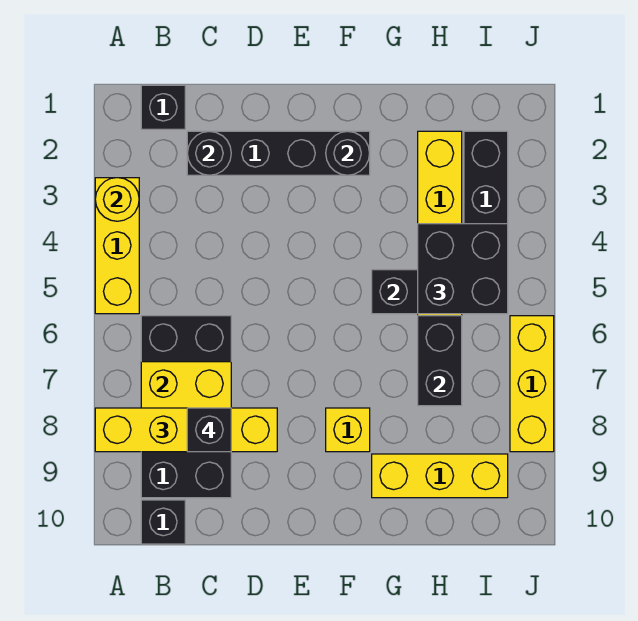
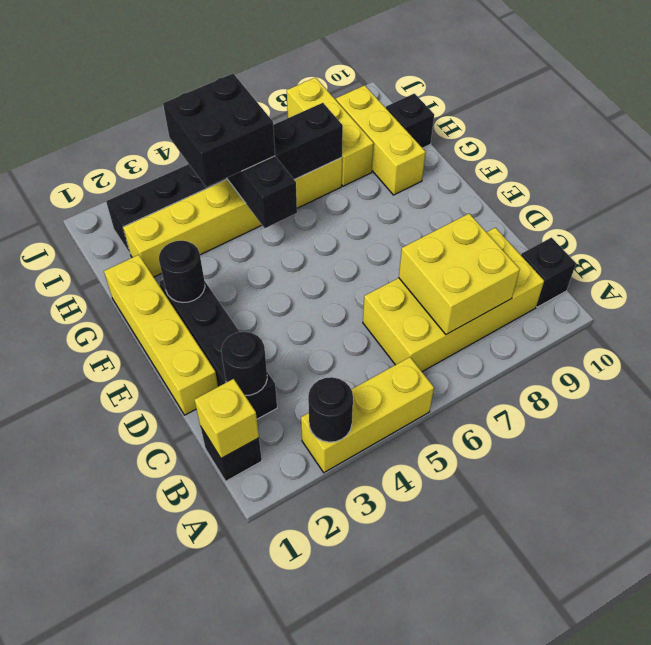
yellow 1x1 round brick [95,178,139,221] -> black 1x1 round brick [308,377,353,442]
yellow 1x4 brick [95,408,277,452] -> yellow 1x4 brick moved to [104,255,218,415]
black 2x4 brick [141,316,231,498] -> yellow 2x4 brick [363,228,544,372]
black 1x1 brick [187,408,231,452] -> black 1x1 brick moved to [386,93,434,148]
yellow 1x1 brick [326,408,370,452] -> yellow 1x1 brick moved to [194,379,259,458]
yellow 1x3 brick [510,316,554,452] -> yellow 1x3 brick turned to [287,78,373,186]

